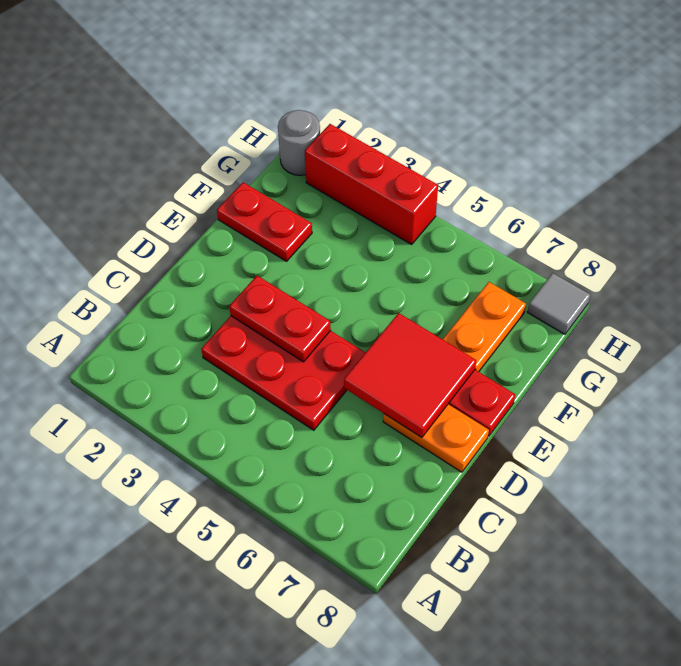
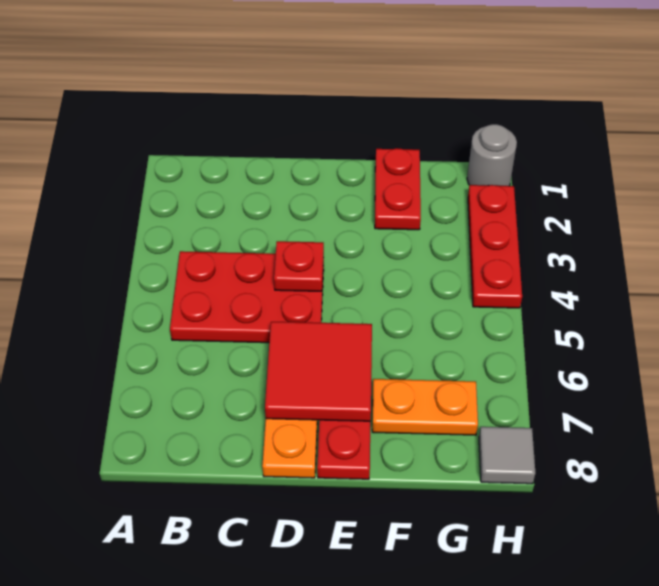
red 2x3 plate [201,316,365,430] -> red 2x3 plate turned to [170,251,324,343]
red 1x2 plate [229,276,331,362] -> red 1x1 plate [274,241,324,291]
red 1x3 brick [305,124,438,244] -> red 1x3 plate [468,185,522,308]

